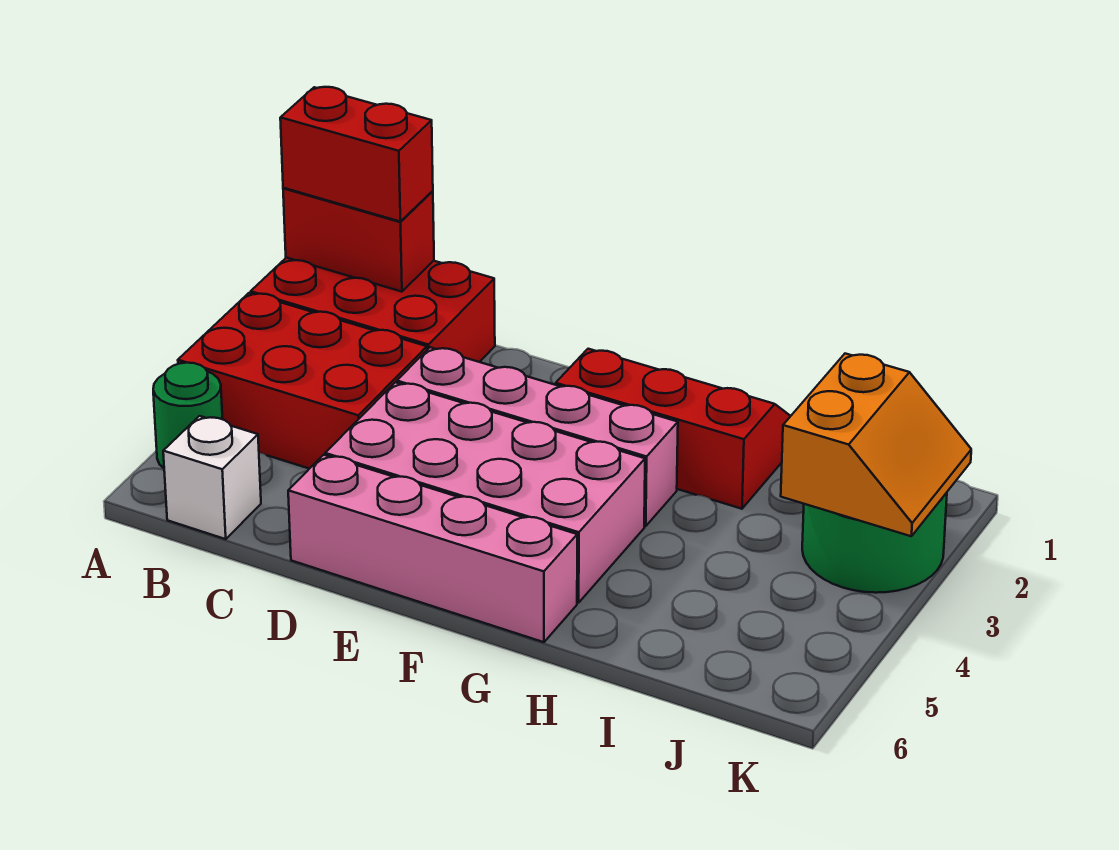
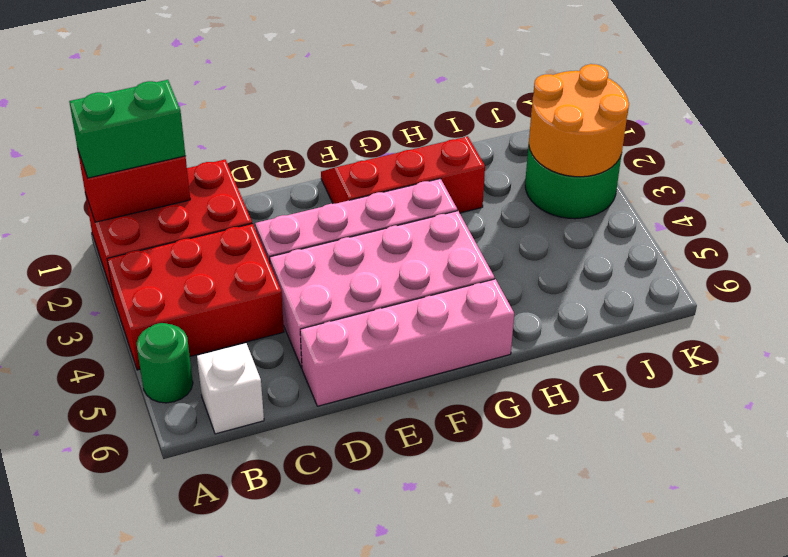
red 1x2 brick [280,87,433,221] -> green 1x2 brick [69,80,185,178]
orange 2x2 slope [781,354,971,536] -> orange 2x2 round brick [529,64,629,177]

